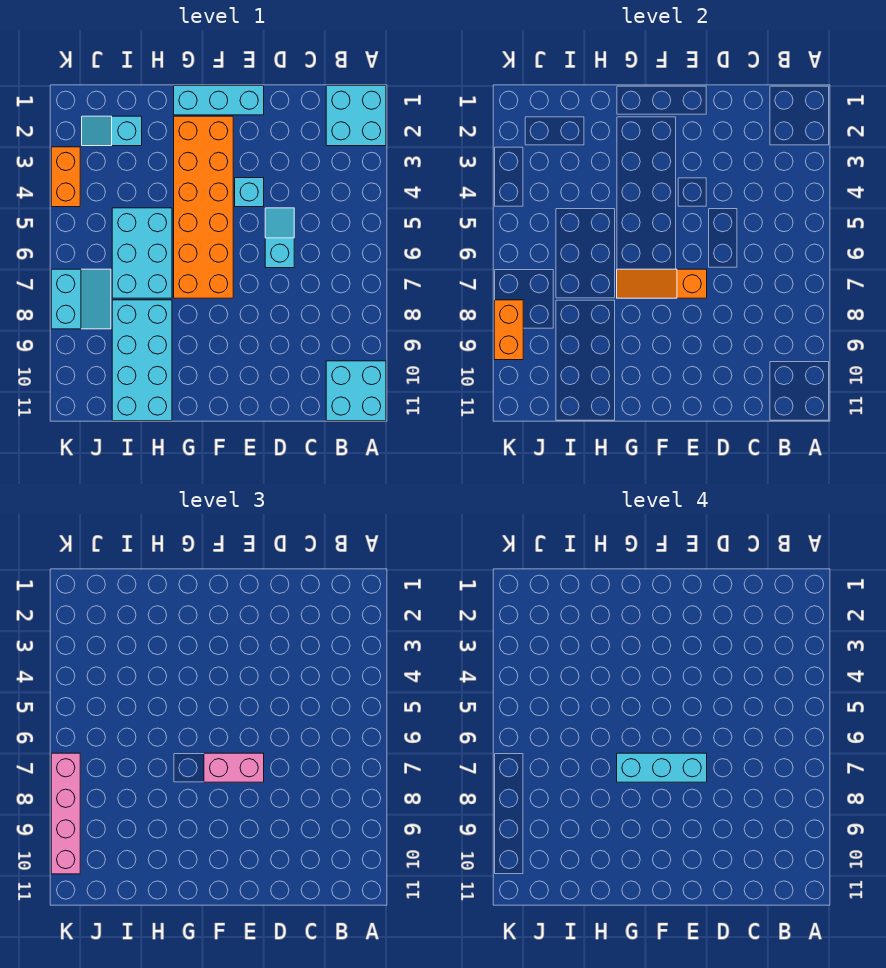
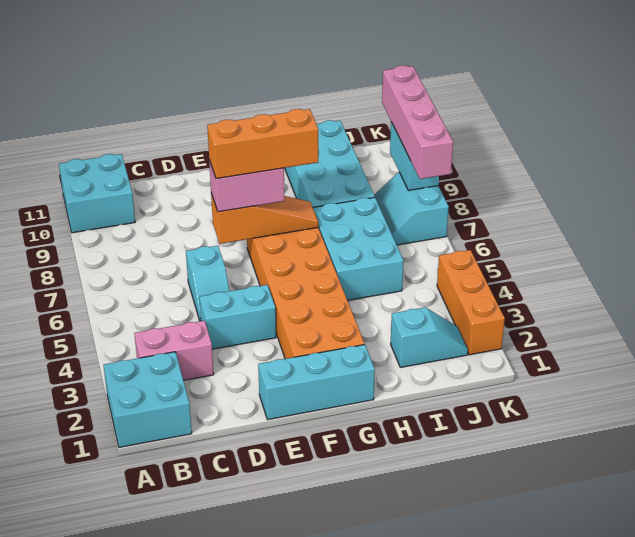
none -> pink 1x2 brick [134,321,214,380]
cyan 1x1 brick [235,178,264,207] -> cyan 1x2 brick [199,285,276,349]
cyan 1x3 brick [617,753,707,782] -> orange 1x3 brick [207,109,318,179]
orange 1x2 brick [51,147,80,207] -> orange 1x3 brick [437,250,505,355]
orange 1x2 brick [494,300,523,360] -> cyan 1x2 brick [390,122,439,190]

